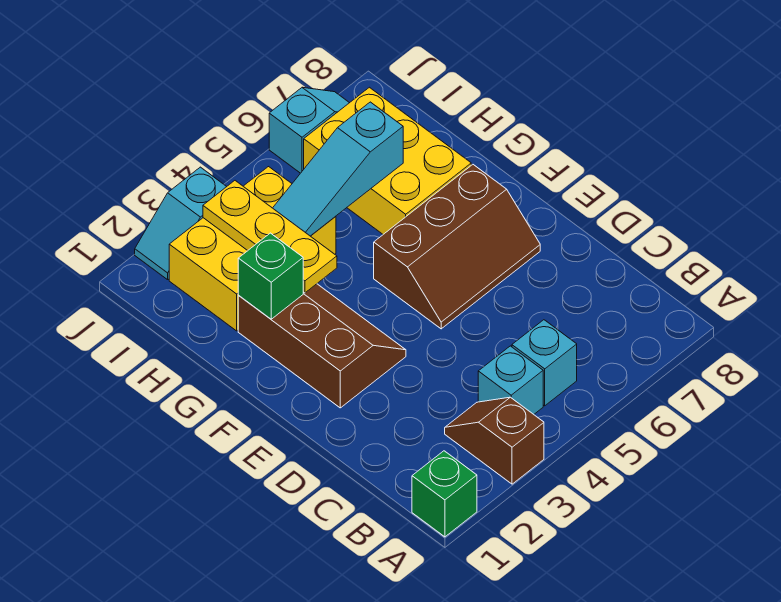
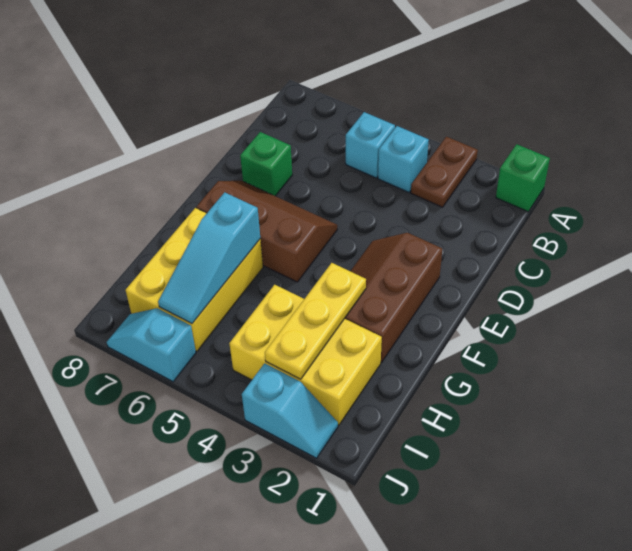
brown 1x2 slope [445,397,544,484] -> brown 1x2 plate [411,137,478,207]
green 1x1 brick [238,233,303,319] -> green 1x1 brick moved to [240,132,292,196]
cyan 1x3 slope [273,102,403,236] -> cyan 1x3 slope turned to [158,192,260,324]

